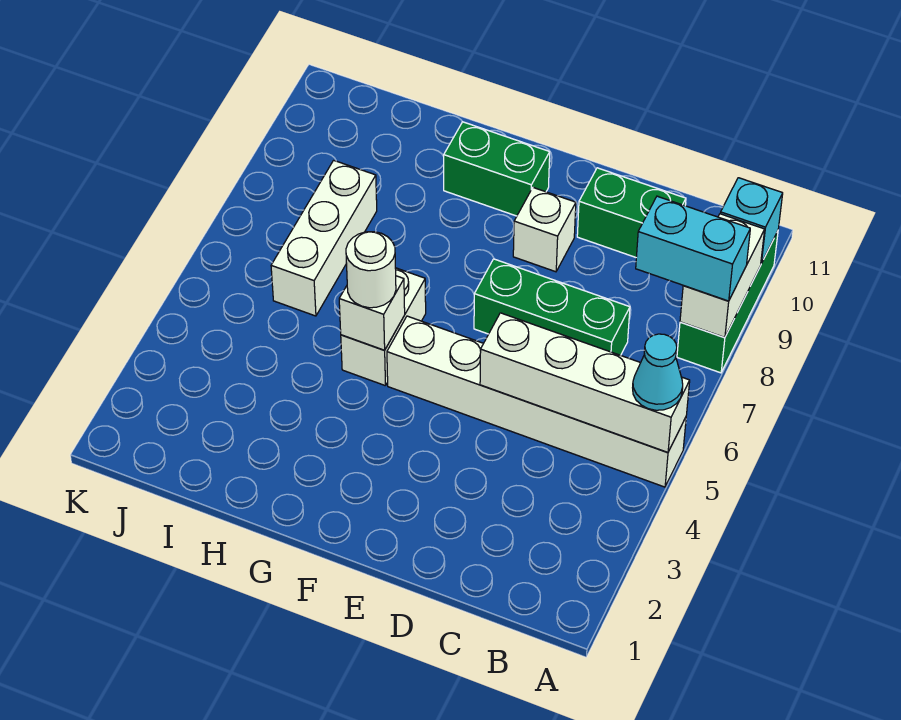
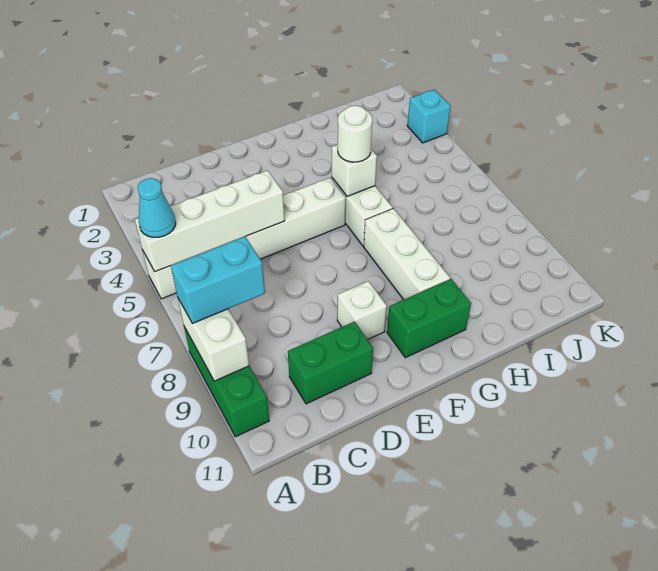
cyan 1x1 brick [720,178,783,263] -> cyan 1x1 brick moved to [407,89,451,143]
green 1x3 brick [474,259,630,355] -> none
white 1x3 brick [271,160,377,316] -> white 1x3 brick moved to [364,209,450,300]

